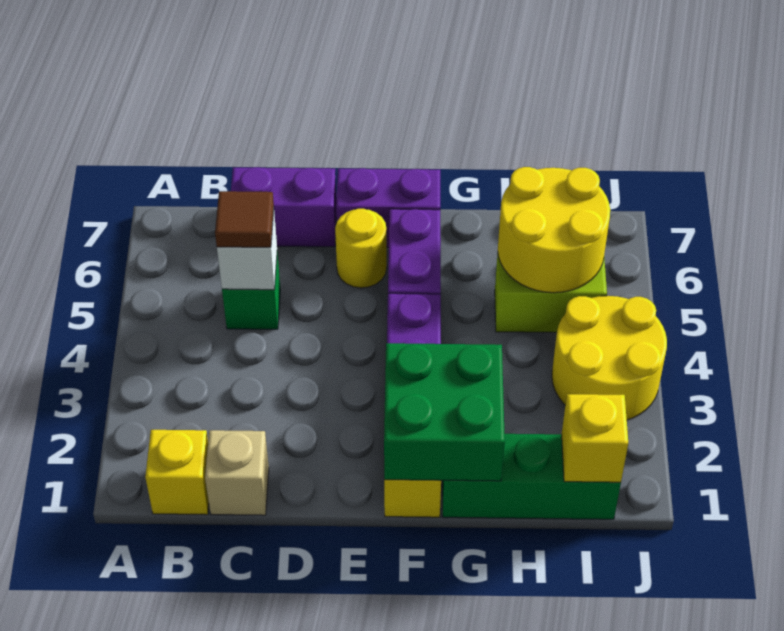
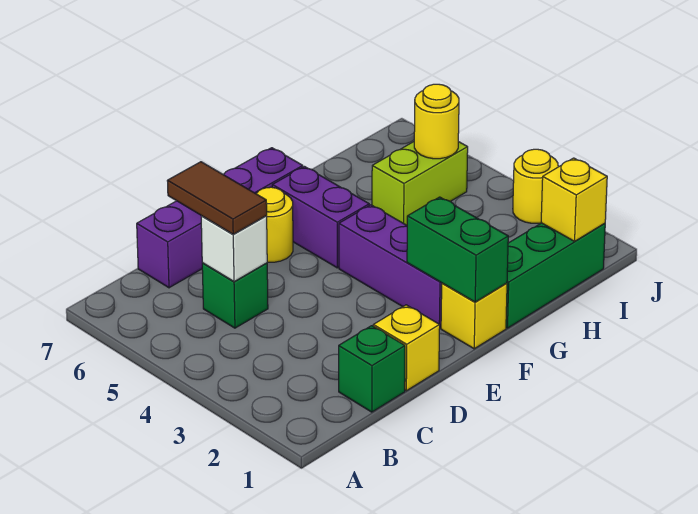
yellow 1x1 brick [145,430,209,515] -> yellow 1x1 brick moved to [373,305,440,391]
tan 1x1 brick [205,430,269,515] -> green 1x1 brick [339,326,405,412]
brown 1x1 tile [215,191,274,247] -> brown 1x2 tile [167,162,267,234]
green 2x2 brick [384,343,505,481] -> green 1x2 brick [407,197,508,302]
yellow 2x2 round brick [498,167,610,293] -> yellow 1x1 round brick [414,84,459,159]
yellow 2x2 round brick [552,296,667,420] -> yellow 1x1 round brick [513,149,558,223]

